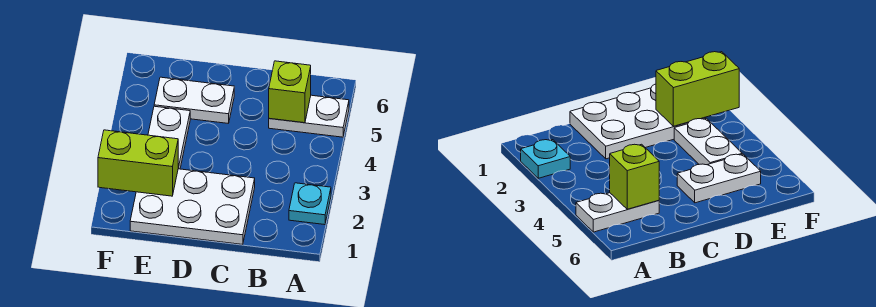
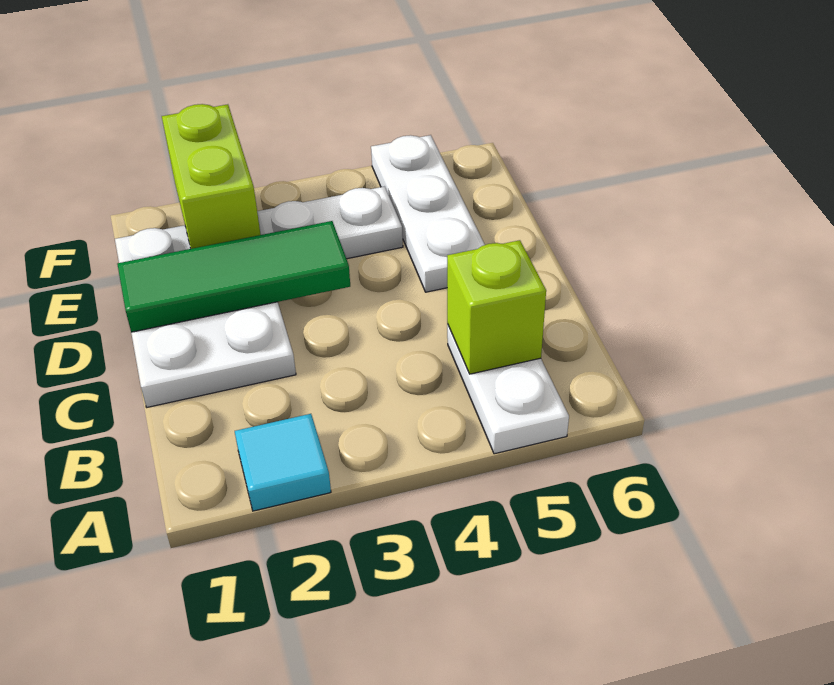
cyan 1x1 plate [289,183,331,225] -> cyan 1x1 tile [235,414,331,511]
none -> green 1x3 tile [117,221,350,332]
white 1x2 plate [154,77,234,123] -> white 1x3 plate [371,135,485,292]

